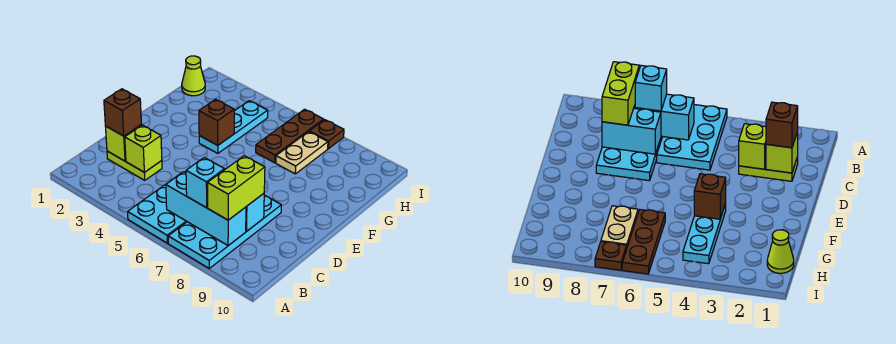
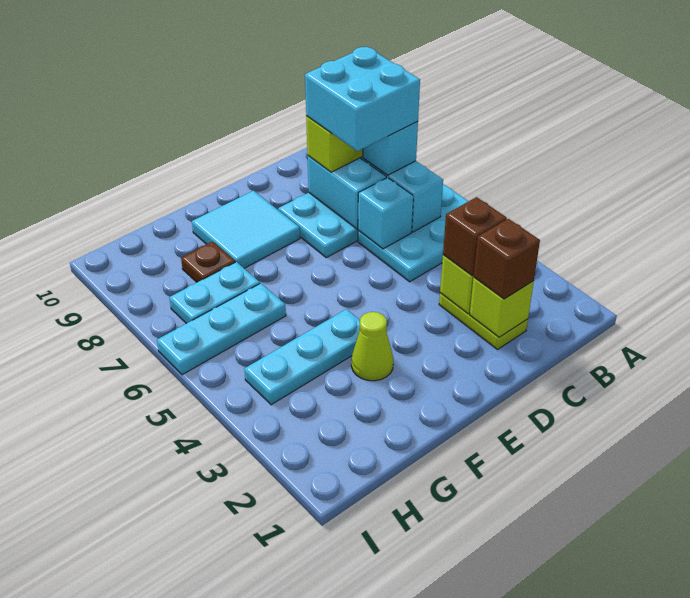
none -> cyan 2x2 brick [305,47,420,151]
none -> cyan 1x1 brick [358,178,413,249]
none -> cyan 2x2 tile [192,191,300,268]
brown 1x1 brick [199,99,234,145] -> brown 1x1 brick moved to [443,197,507,276]
brown 1x3 plate [256,109,324,163] -> cyan 1x3 plate [157,283,286,375]
tan 1x2 plate [276,132,328,174] -> cyan 1x2 plate [169,262,260,324]
lime 1x1 cone [182,56,205,96] -> lime 1x1 cone moved to [351,312,393,381]
brown 1x1 plate [309,120,344,149] -> brown 1x1 plate moved to [181,242,235,282]

